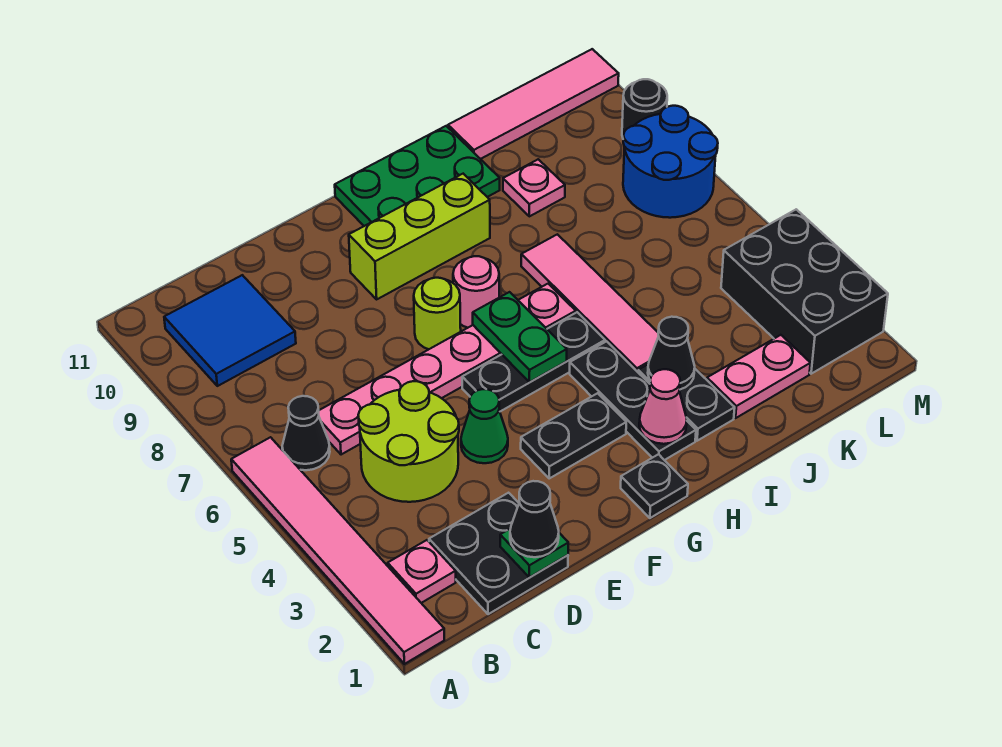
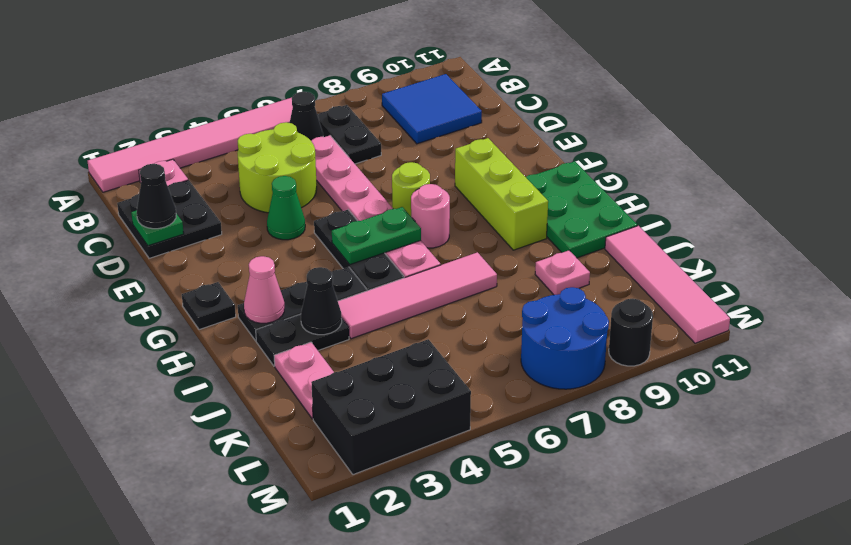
black 1x2 plate [521,393,626,478] -> black 1x2 plate moved to [317,105,381,164]

